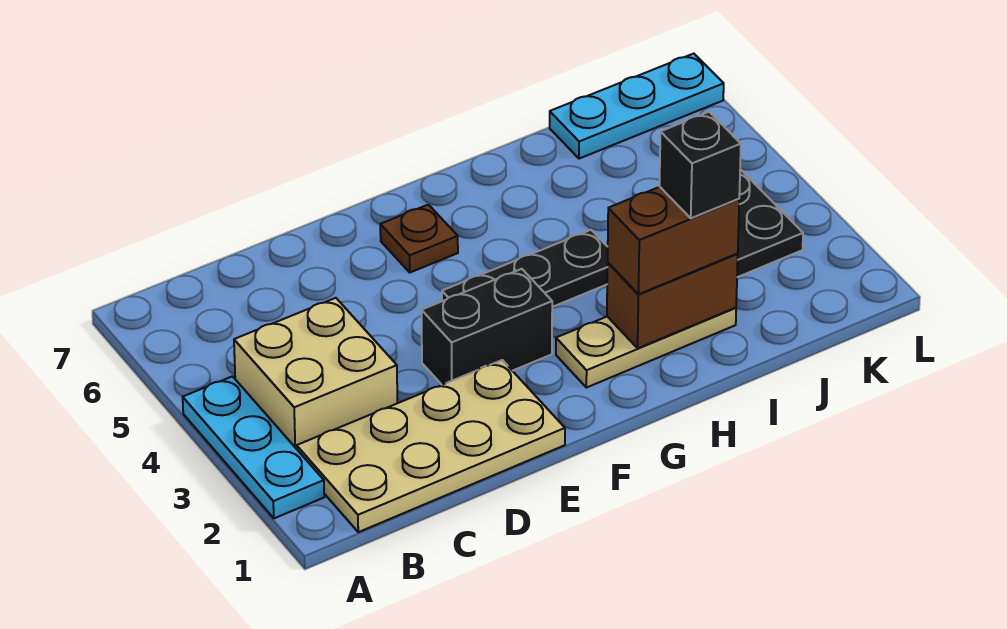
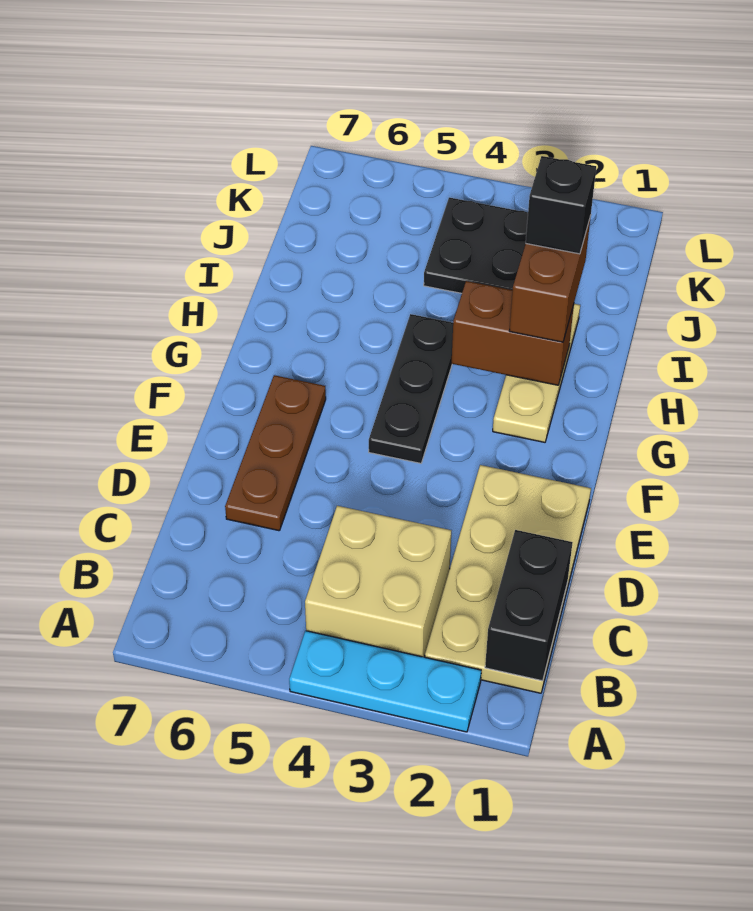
black 1x2 brick [421,269,552,385] -> black 1x2 brick moved to [485,530,573,681]
brown 1x1 plate [380,205,458,272] -> brown 1x3 plate [225,375,326,531]
brown 1x2 brick [607,254,738,348] -> brown 1x2 brick turned to [451,281,574,385]
cyan 1x3 plate [550,54,724,159] -> none

